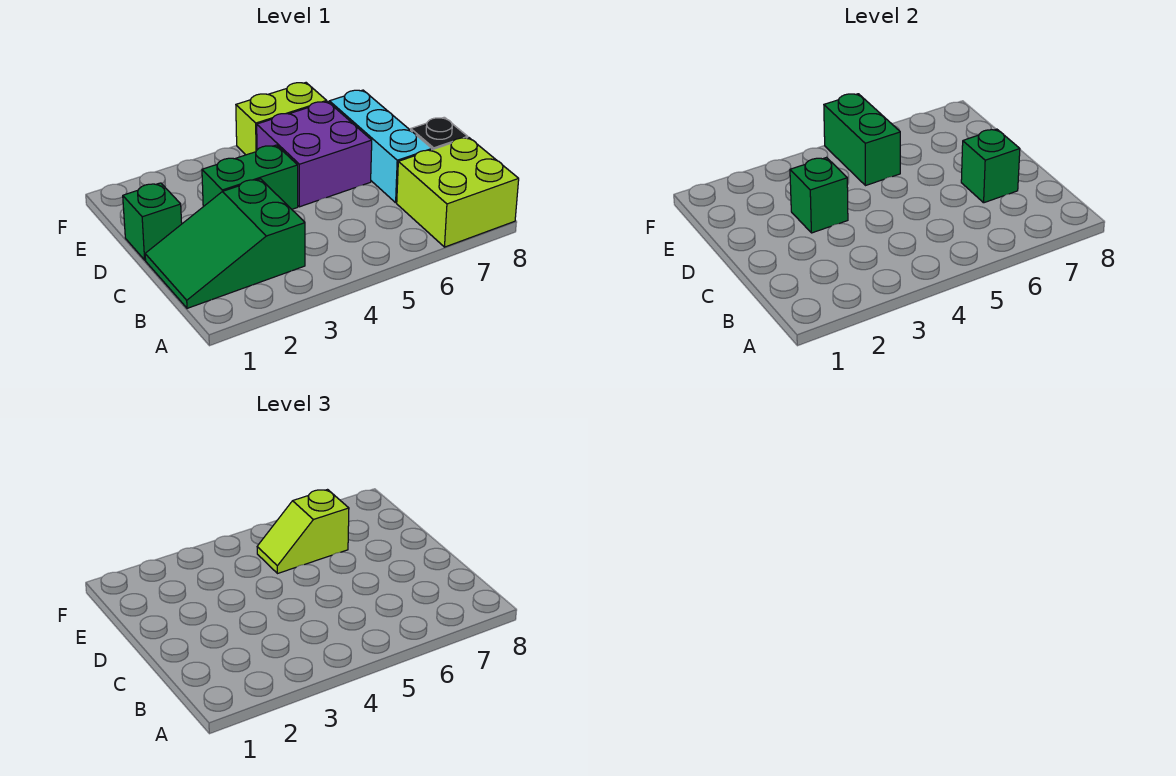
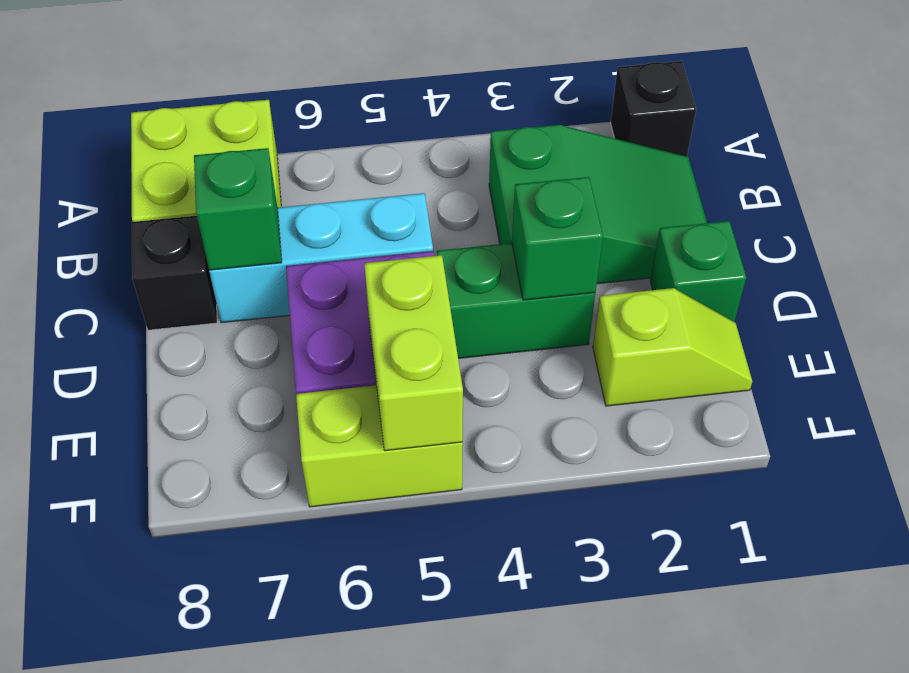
none -> black 1x1 brick [611,61,696,156]
cyan 1x3 brick [329,90,432,203] -> cyan 1x3 brick turned to [209,193,433,323]
green 1x2 brick [824,94,900,186] -> lime 1x2 brick [364,255,463,451]
lime 1x2 slope [257,490,349,574] -> lime 1x2 slope moved to [593,288,752,406]

